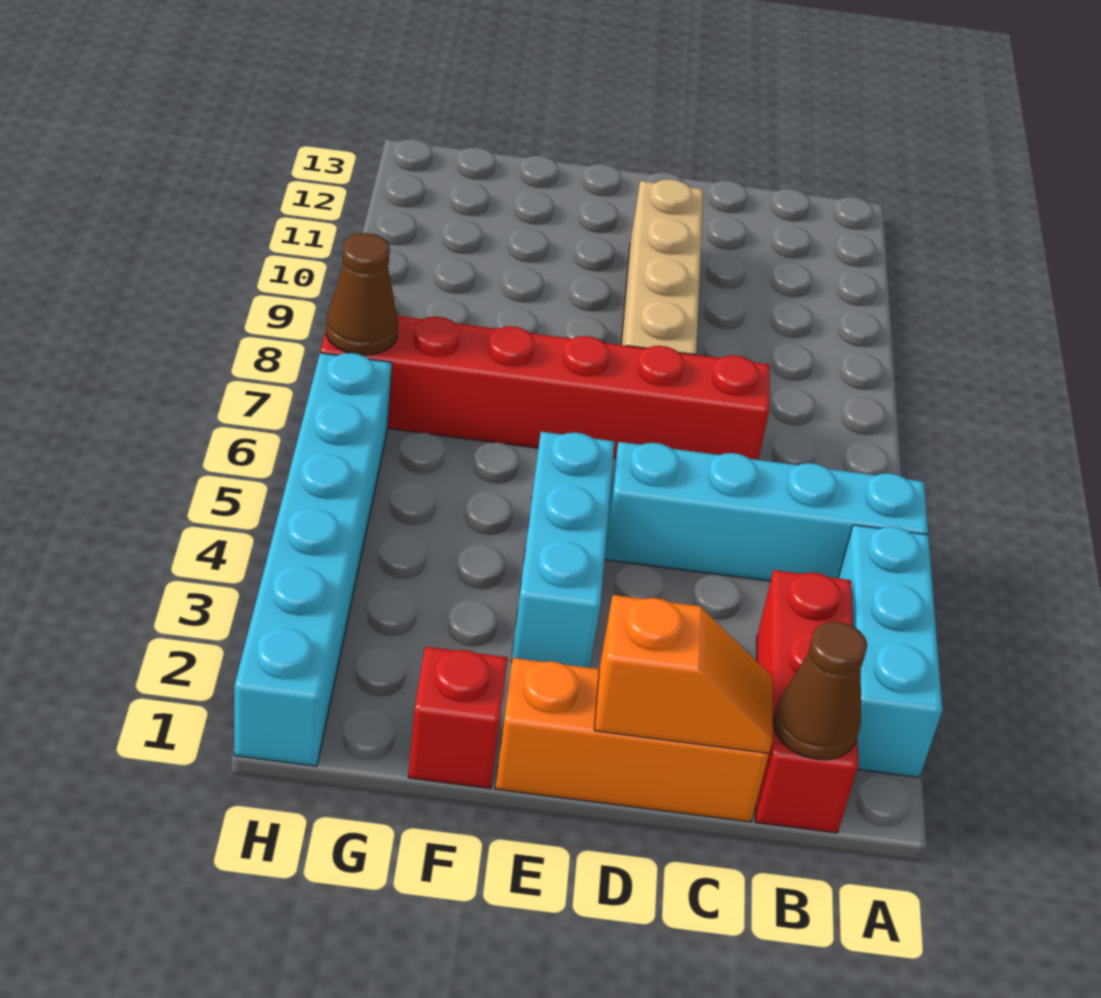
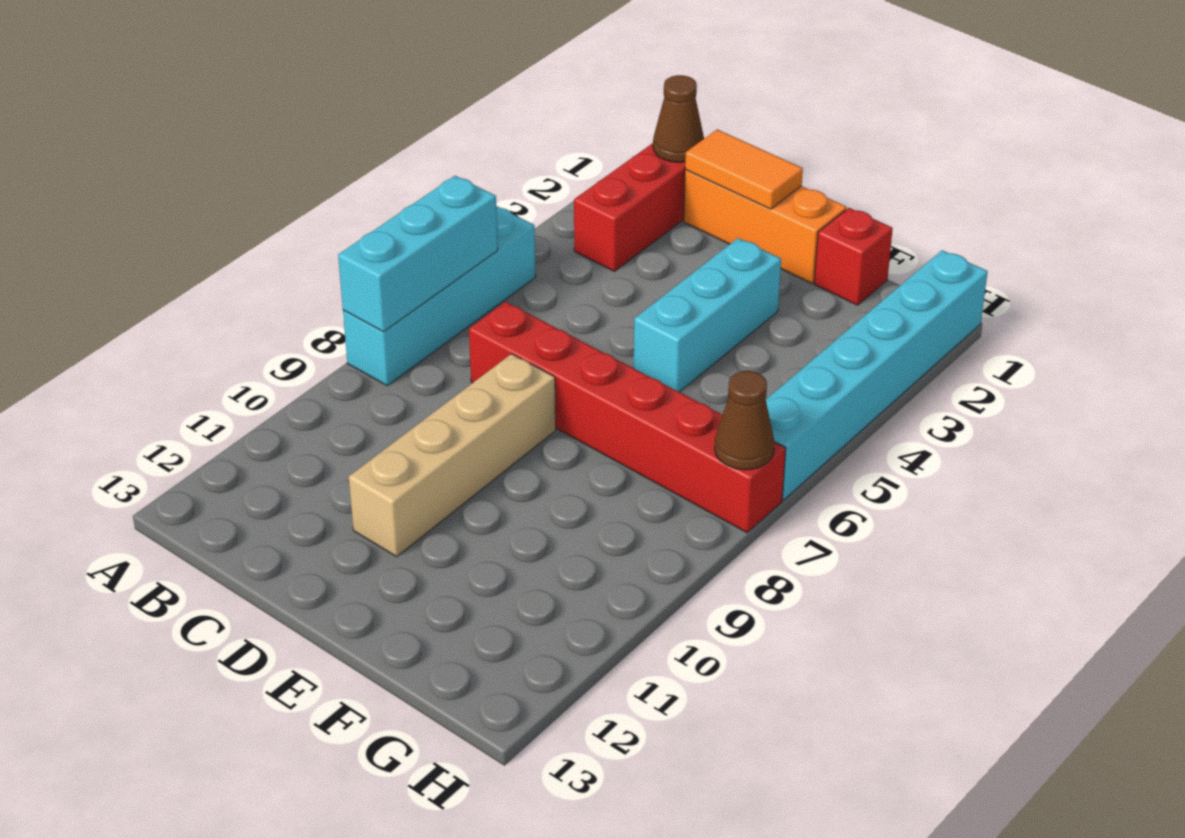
cyan 1x3 brick [838,525,943,777] -> cyan 1x3 brick moved to [338,176,498,332]
cyan 1x4 brick [605,442,928,581] -> cyan 1x4 brick turned to [343,206,536,386]
orange 1x2 slope [594,595,773,753] -> orange 1x2 tile [685,129,803,209]

